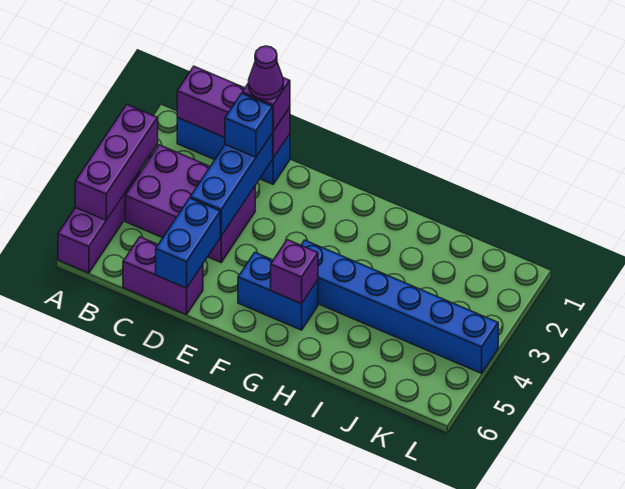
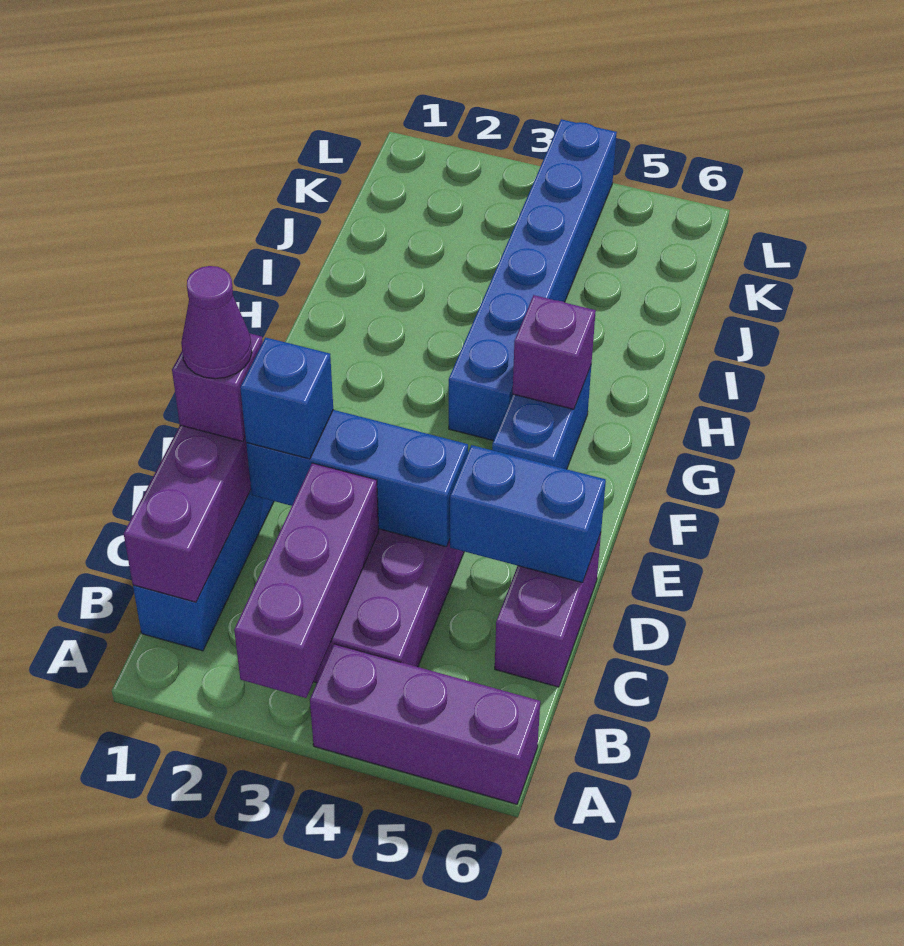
purple 1x3 brick [75,105,158,220] -> purple 1x3 brick turned to [234,463,379,698]

